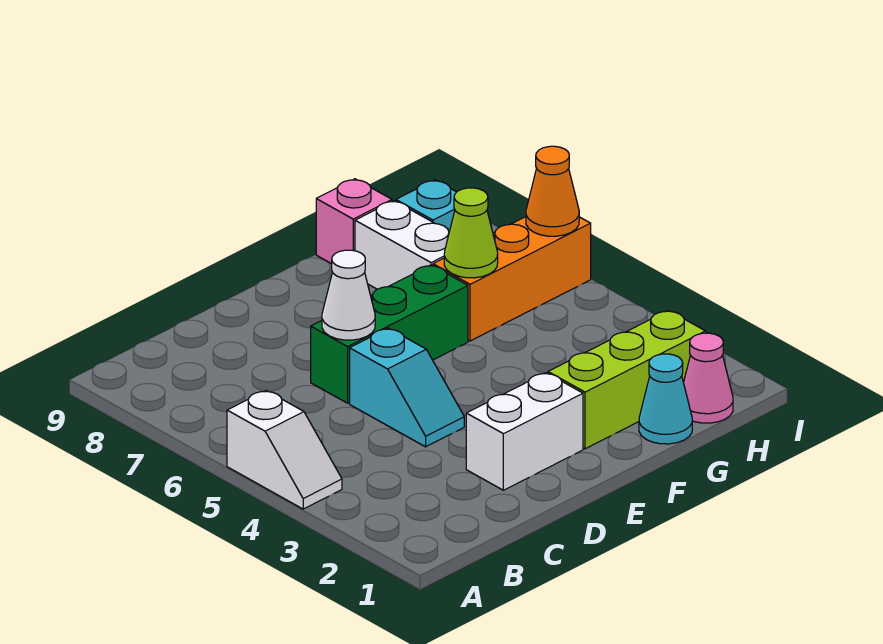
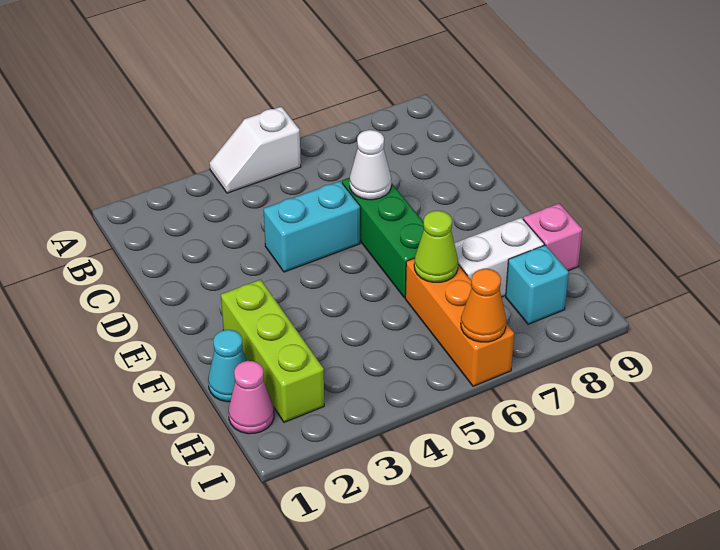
white 1x2 brick [466,373,583,490] -> none
cyan 1x2 slope [350,328,464,447] -> cyan 1x2 brick [264,181,360,272]

